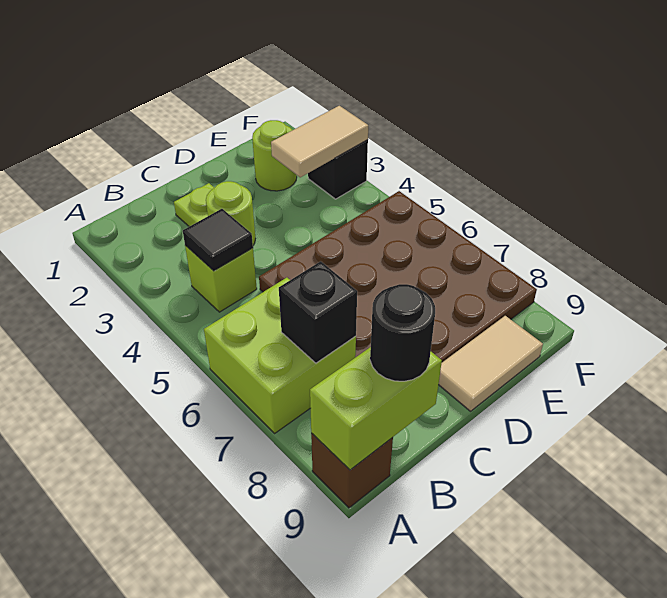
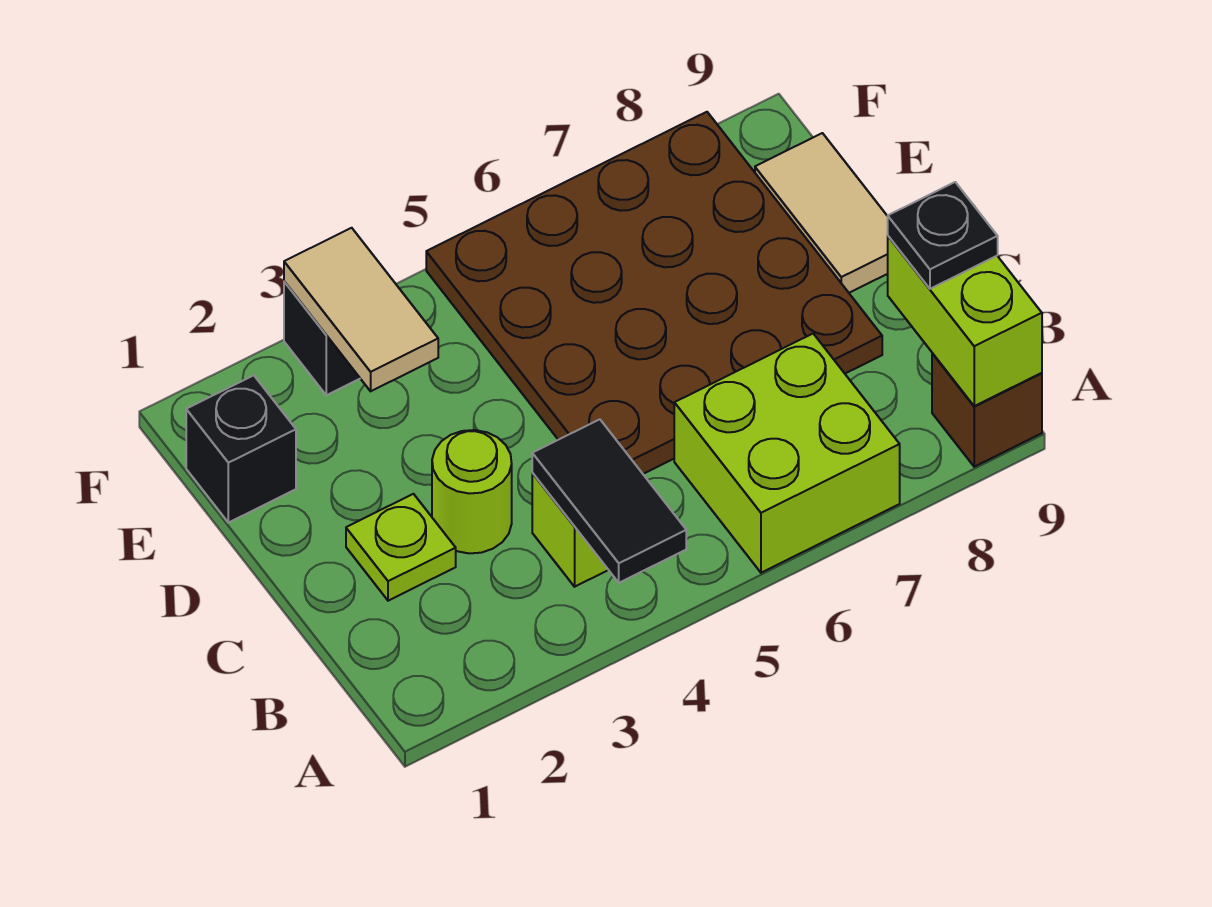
black 1x1 tile [183,209,253,271] -> black 1x2 tile [532,419,686,583]
black 1x1 brick [279,261,357,363] -> black 1x1 brick moved to [186,375,296,523]
black 1x1 round brick [370,284,435,381] -> black 1x1 plate [888,182,998,289]
lime 1x1 round brick [252,120,297,191] -> none

